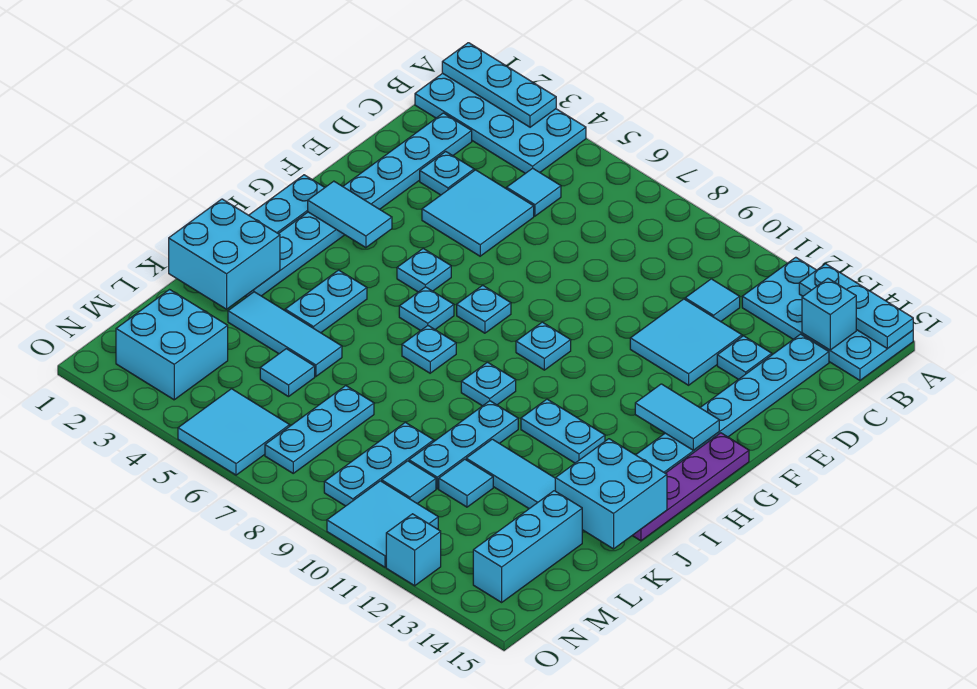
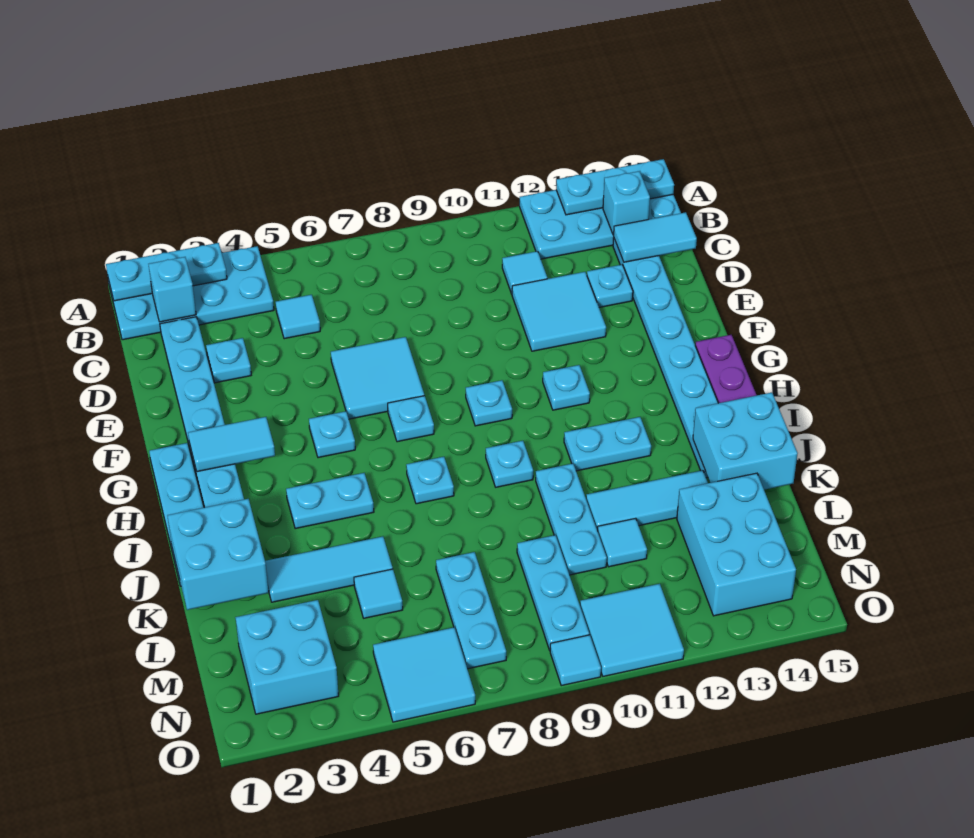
cyan 2x2 tile [422,170,534,256] -> cyan 2x2 tile moved to [331,337,424,419]
cyan 1x2 tile [635,384,719,450] -> cyan 1x2 tile moved to [614,212,697,262]
cyan 1x1 plate [399,287,454,331] -> cyan 1x1 plate moved to [543,365,590,410]
cyan 1x2 plate [285,270,367,333] -> cyan 1x2 plate turned to [286,473,374,529]
cyan 1x3 brick [473,491,582,602] -> cyan 2x3 brick [677,473,796,616]
cyan 1x1 tile [382,461,436,504] -> cyan 1x1 tile moved to [550,635,601,686]
cyan 1x1 brick [386,514,441,586] -> cyan 1x1 brick moved to [149,257,196,322]

